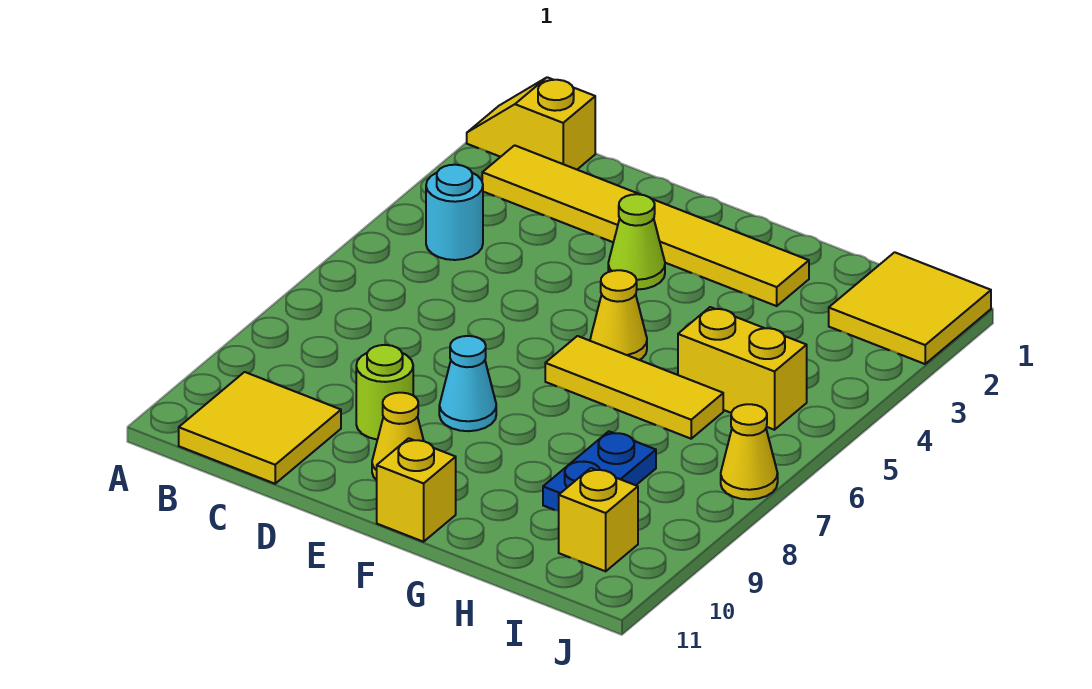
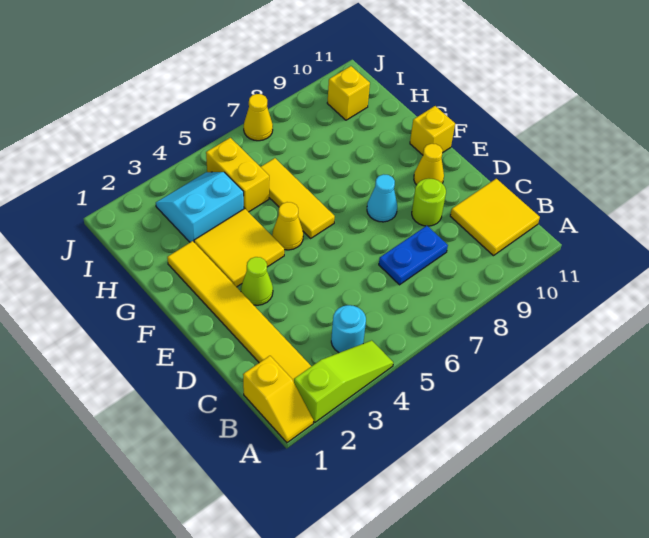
none -> lime 1x3 slope [294,340,393,422]
none -> cyan 2x2 slope [156,172,244,242]
blue 1x2 plate [543,431,656,511] -> blue 1x2 plate moved to [379,226,448,285]
yellow 2x2 tile [829,252,991,364] -> yellow 2x2 tile moved to [194,209,284,287]

